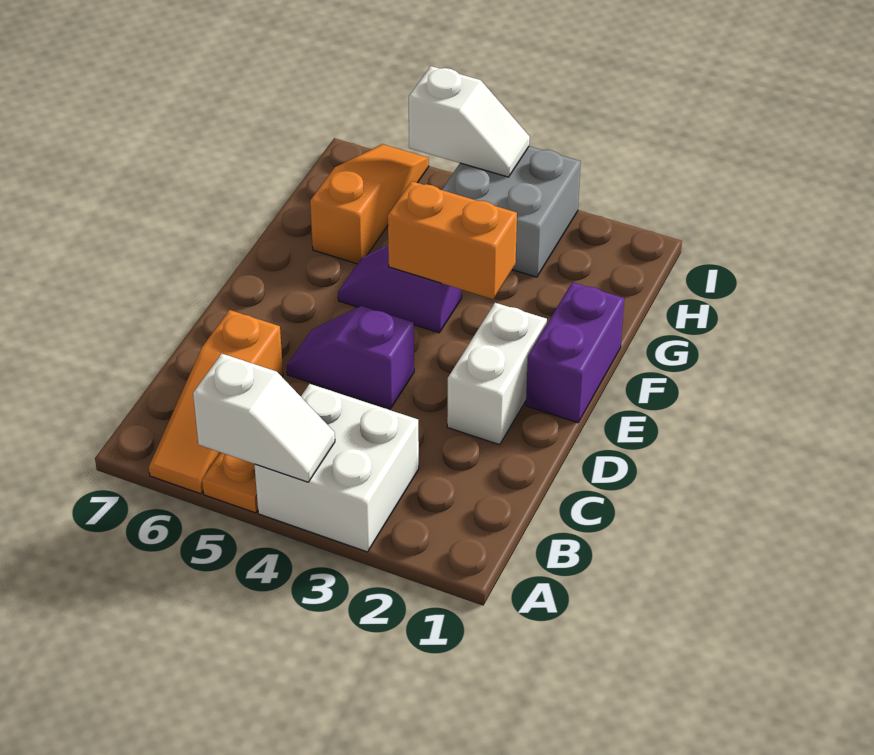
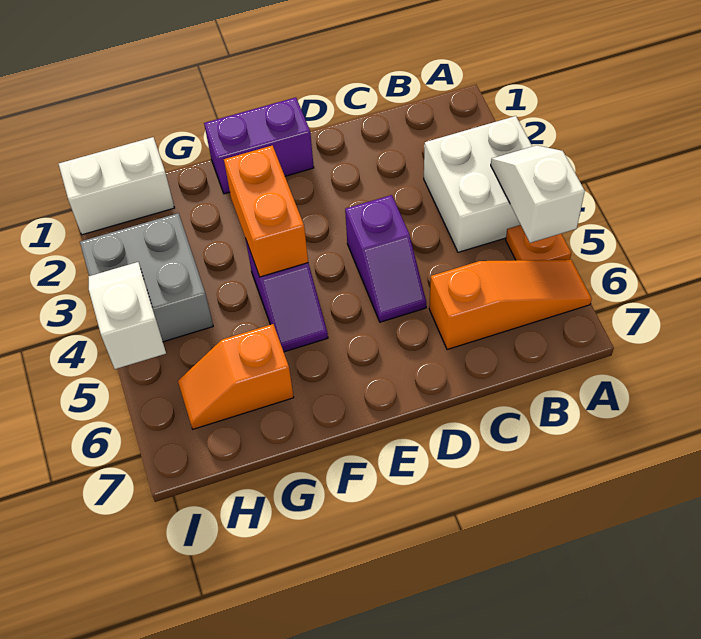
white 1x2 brick [447,303,547,445] -> white 1x2 brick moved to [59,137,174,235]
orange 1x3 slope [310,144,429,264] -> orange 1x2 slope [178,324,294,429]

